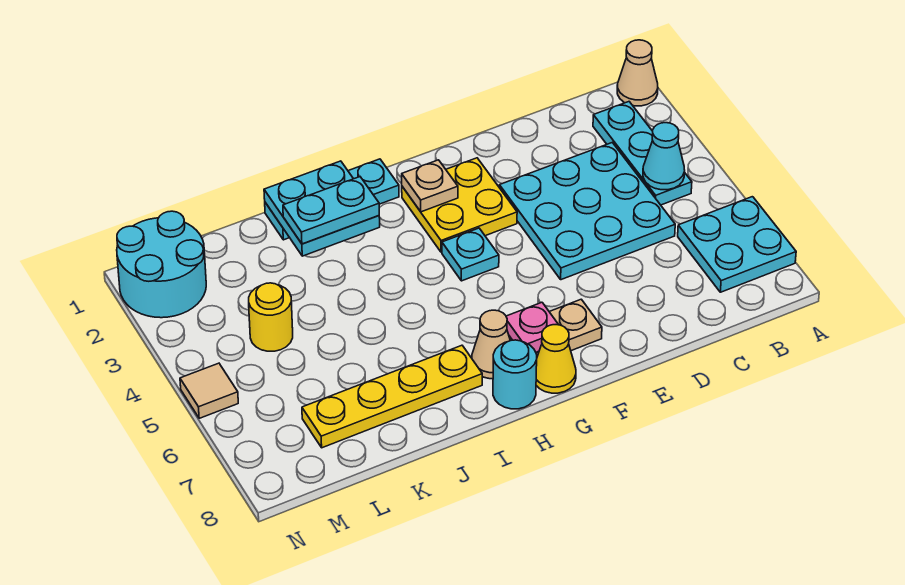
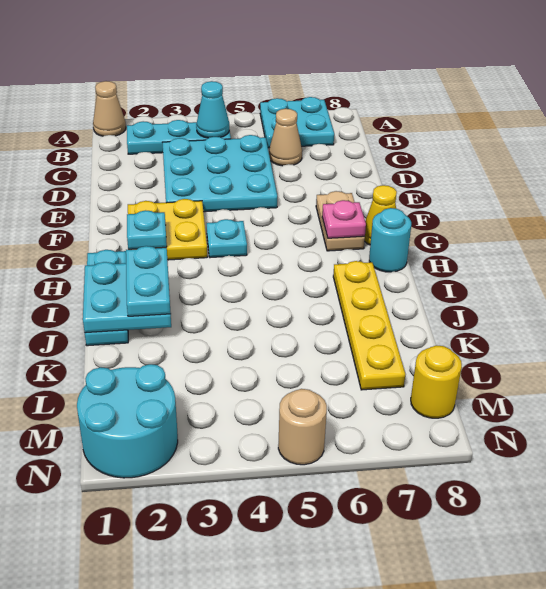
tan 1x1 plate [402,160,458,212] -> cyan 1x1 plate [127,210,167,249]
tan 1x1 cone [472,310,510,379] -> tan 1x1 cone moved to [269,109,302,166]
yellow 1x1 round brick [249,283,293,351] -> yellow 1x1 round brick moved to [411,345,462,418]
tan 1x1 tile [180,363,238,418] -> tan 1x1 round brick [278,389,327,465]

